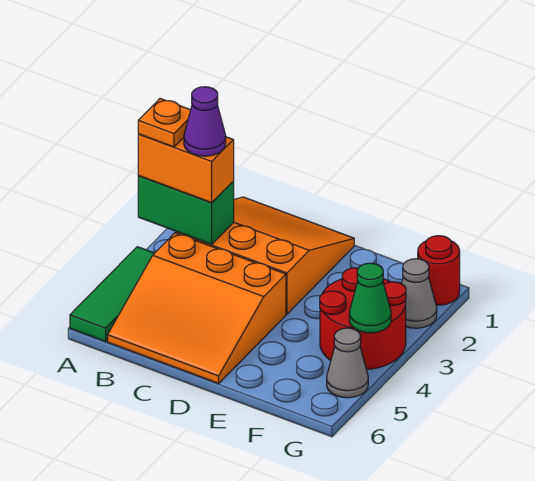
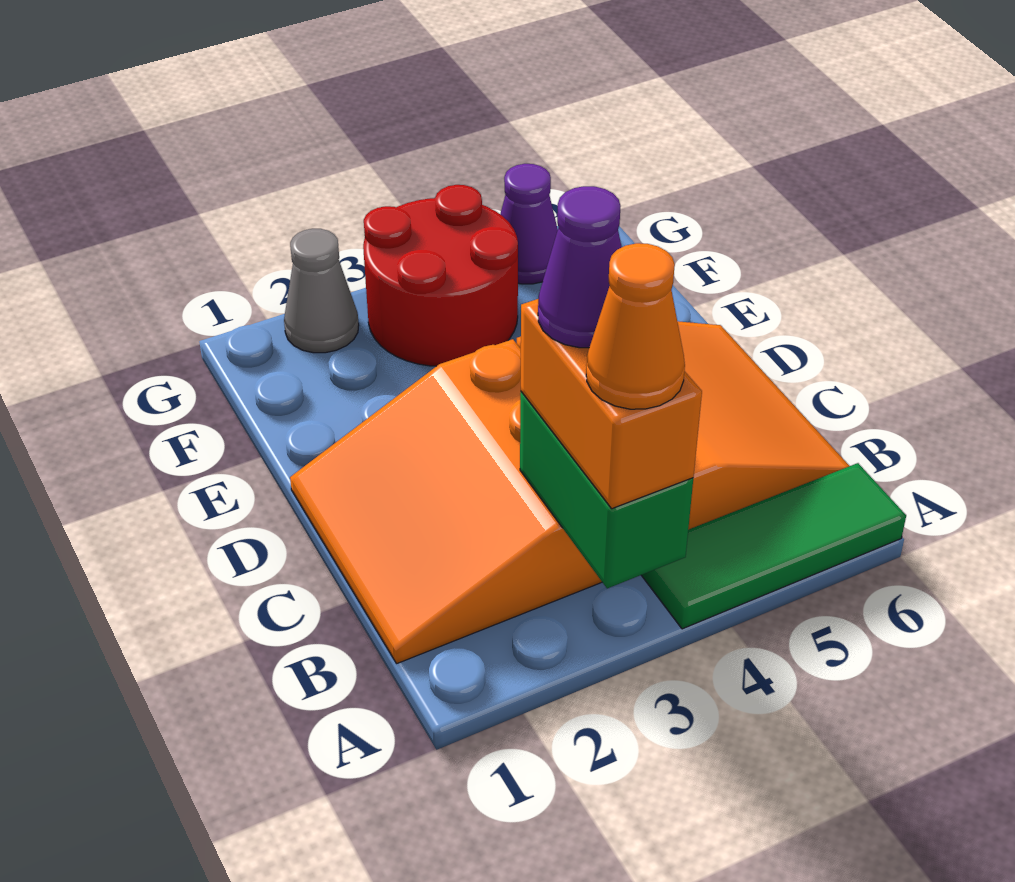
orange 1x1 plate [138,99,190,147] -> orange 1x1 cone [586,243,685,409]
red 1x1 round brick [418,236,460,305] -> none
green 1x1 cone [349,263,391,333] -> none
grey 1x1 cone [327,328,368,398] -> purple 1x1 cone [500,164,558,284]

